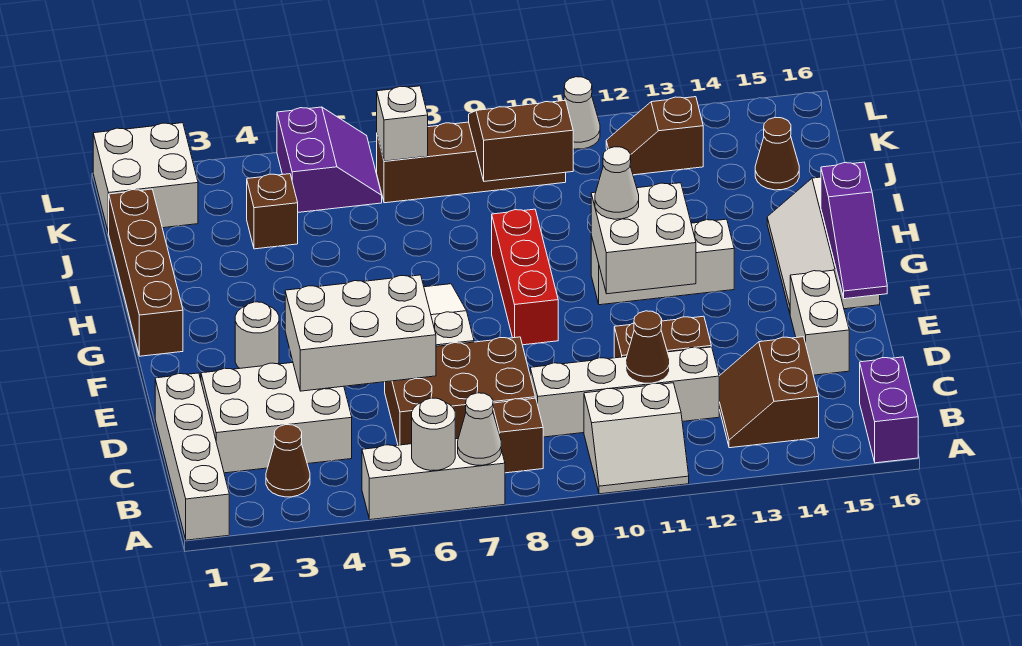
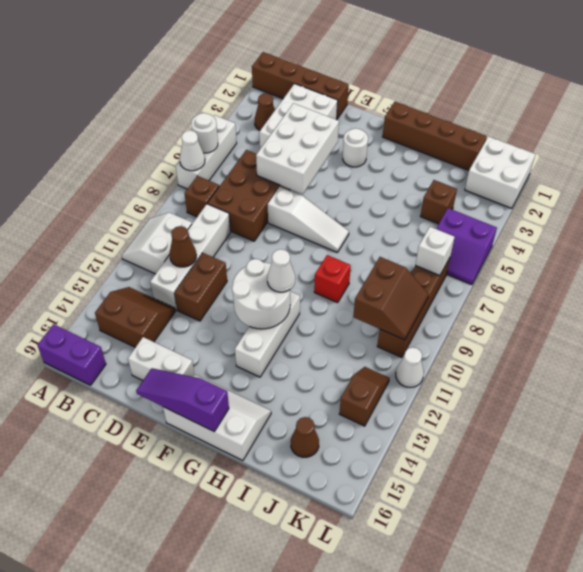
white 1x4 brick [155,373,229,540] -> brown 1x4 brick [252,52,349,119]
red 1x3 brick [492,209,558,345] -> red 1x1 brick [314,255,351,303]
white 2x2 brick [591,183,696,294] -> white 2x2 round brick [232,259,290,329]

